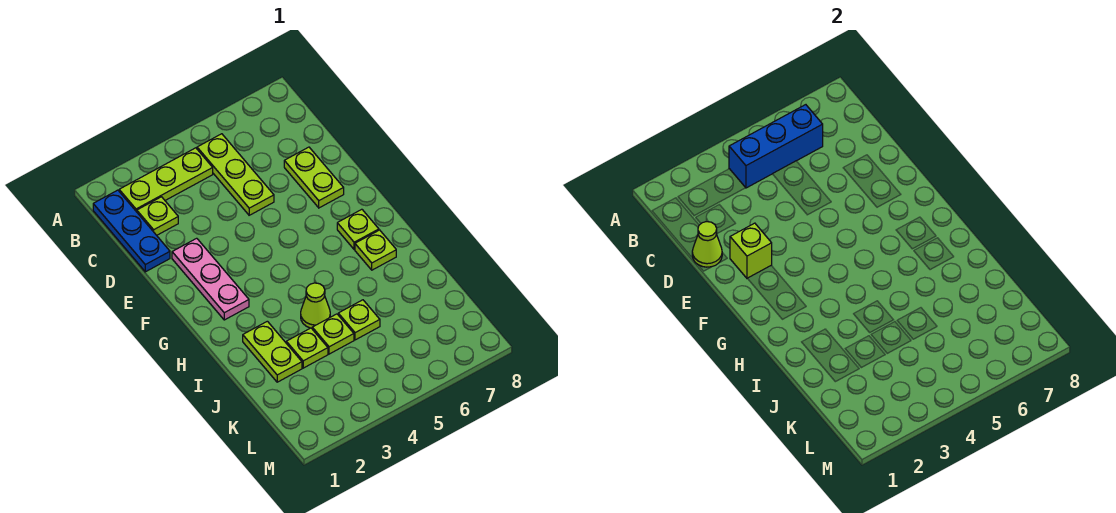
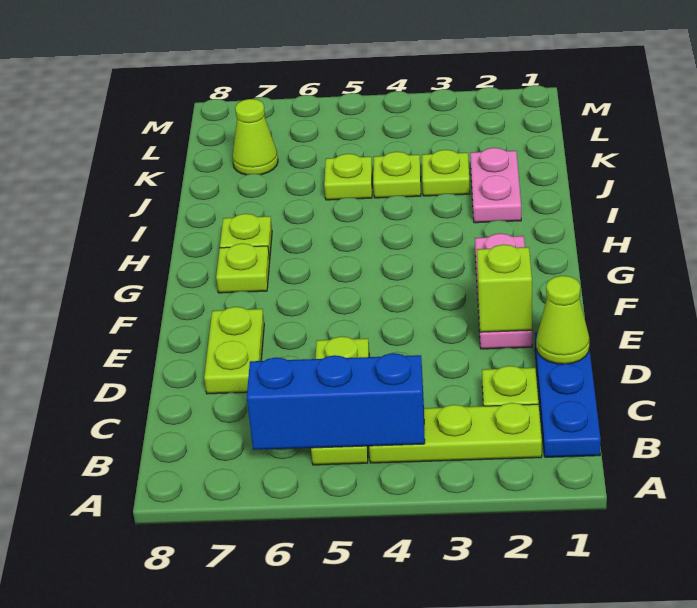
lime 1x2 plate [243,321,302,382] -> pink 1x2 plate [470,148,521,223]
lime 1x1 cone [301,283,330,328] -> lime 1x1 cone moved to [232,99,278,175]

